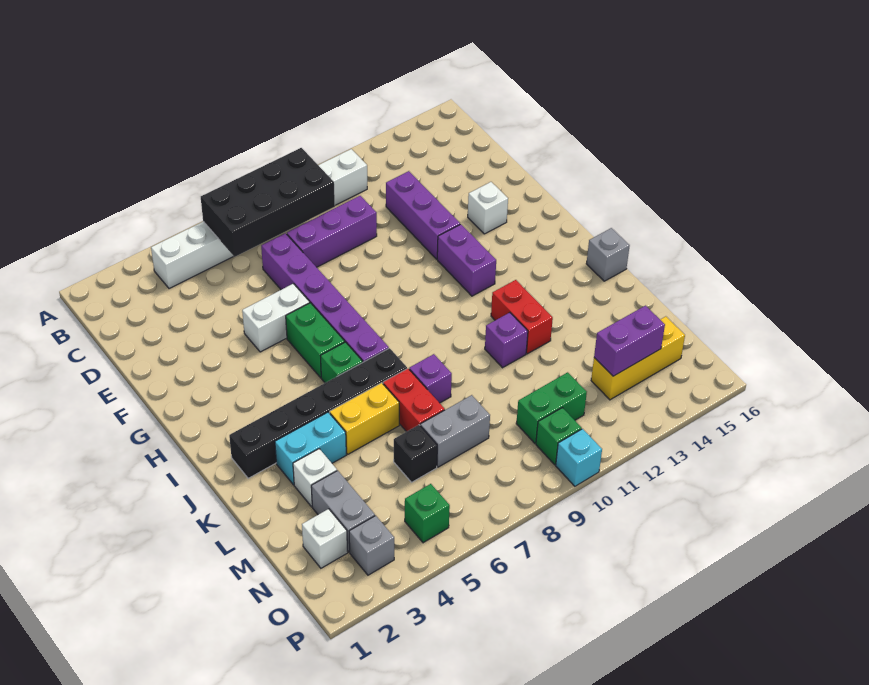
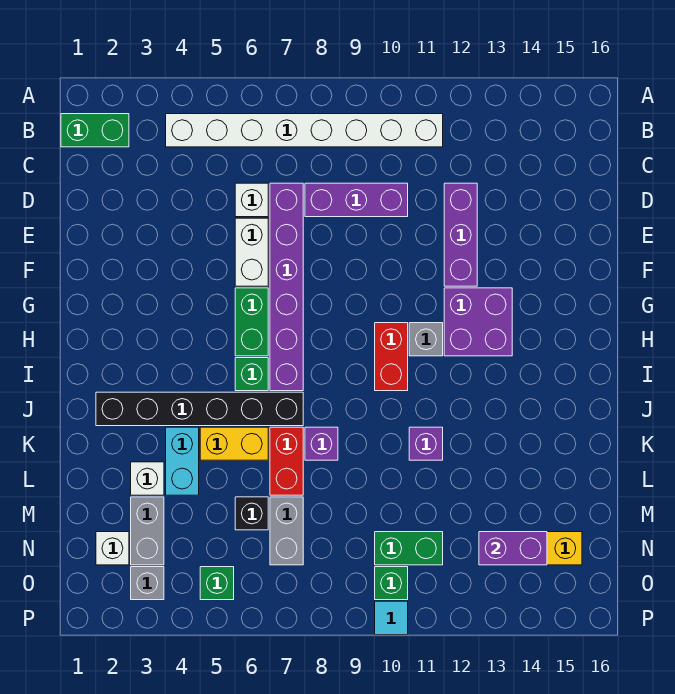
none -> green 1x2 brick [61,114,129,147]
black 2x4 brick [201,148,335,257] -> none
white 1x2 brick [242,284,310,352] -> white 1x2 brick turned to [235,218,268,286]
white 1x1 brick [468,182,508,234] -> white 1x1 brick moved to [235,183,268,217]
purple 1x2 brick [437,224,496,296] -> purple 2x2 brick [444,288,512,356]
red 1x2 brick [491,280,553,354] -> red 1x2 brick moved to [375,323,408,391]
grey 1x1 brick [586,228,630,281] -> grey 1x1 brick moved to [409,323,443,356]
cyan 1x2 brick [275,412,346,485] -> cyan 1x2 brick turned to [166,427,199,495]
grey 1x2 brick [420,395,490,467] -> grey 1x2 brick turned to [270,497,303,565]
cyan 1x1 brick [556,429,602,486] -> cyan 1x1 tile [375,601,408,635]

